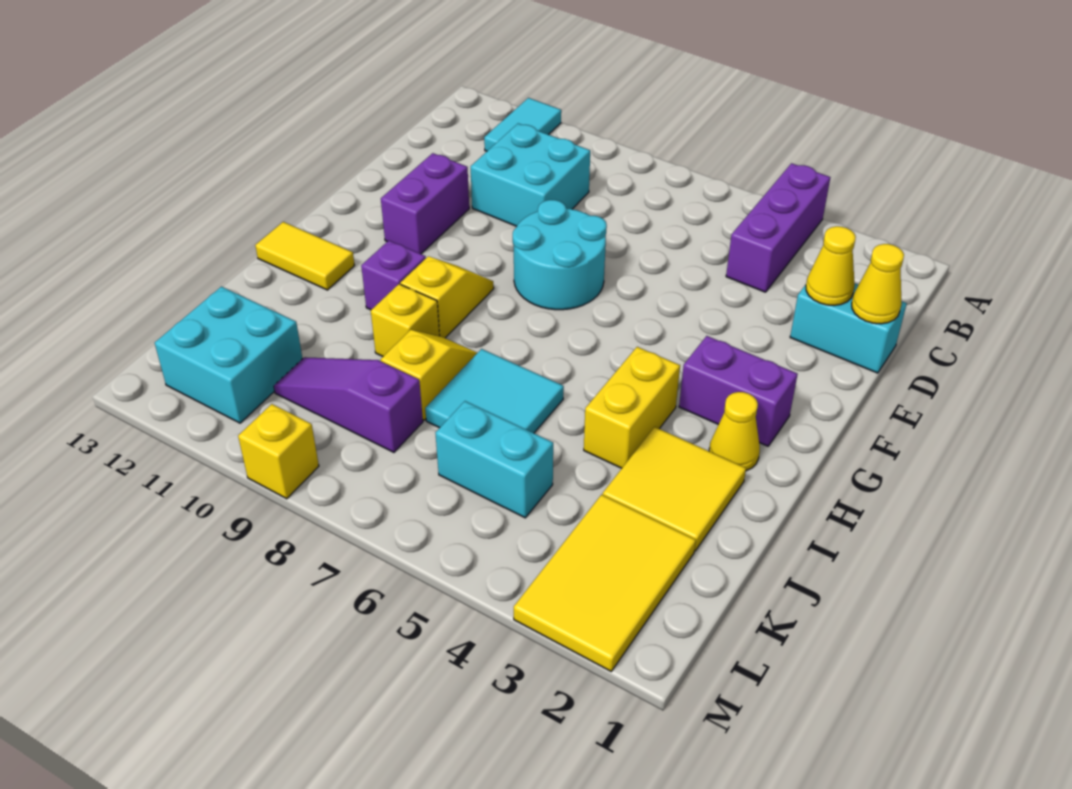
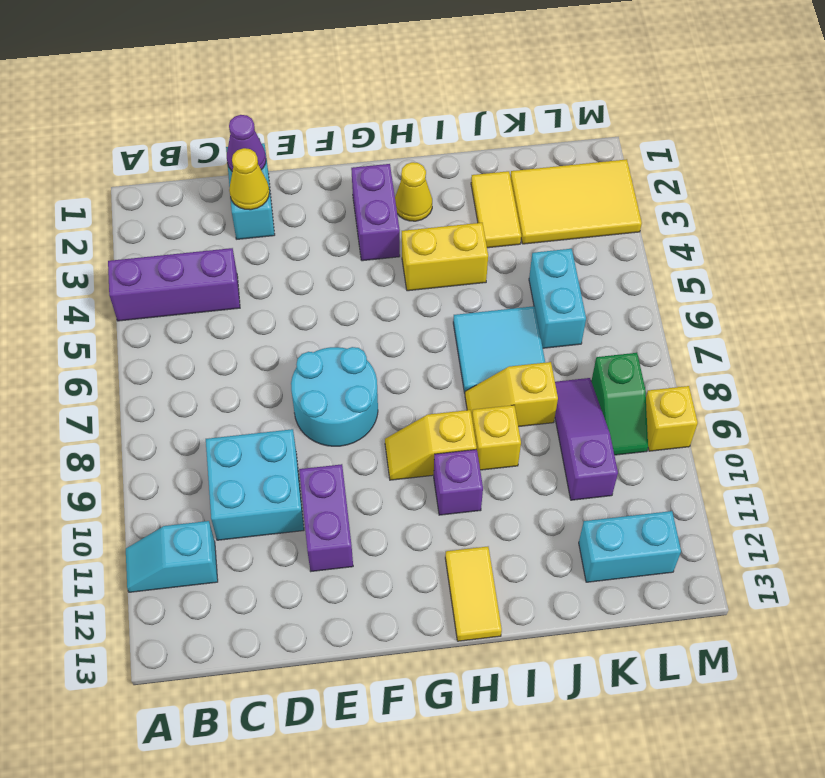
cyan 1x2 tile [484,98,561,151] -> cyan 1x2 slope [126,521,218,592]
yellow 1x1 cone [852,244,904,324] -> purple 1x1 cone [227,115,266,171]
purple 1x2 brick [381,153,469,254] -> purple 1x2 brick turned to [299,464,353,571]
yellow 2x2 tile [603,427,746,551] -> yellow 1x2 tile [471,171,521,248]
purple 1x3 slope [274,357,423,452] -> purple 1x3 slope turned to [555,378,618,500]
cyan 2x2 brick [155,287,303,423] -> cyan 1x2 brick [579,511,681,582]
none -> green 1x2 slope [591,353,648,455]

